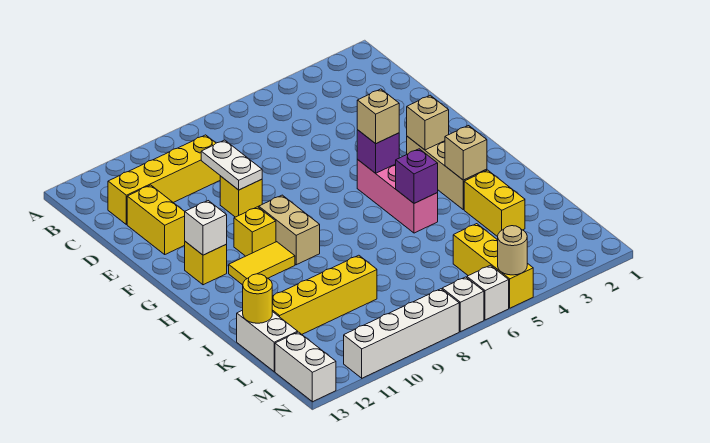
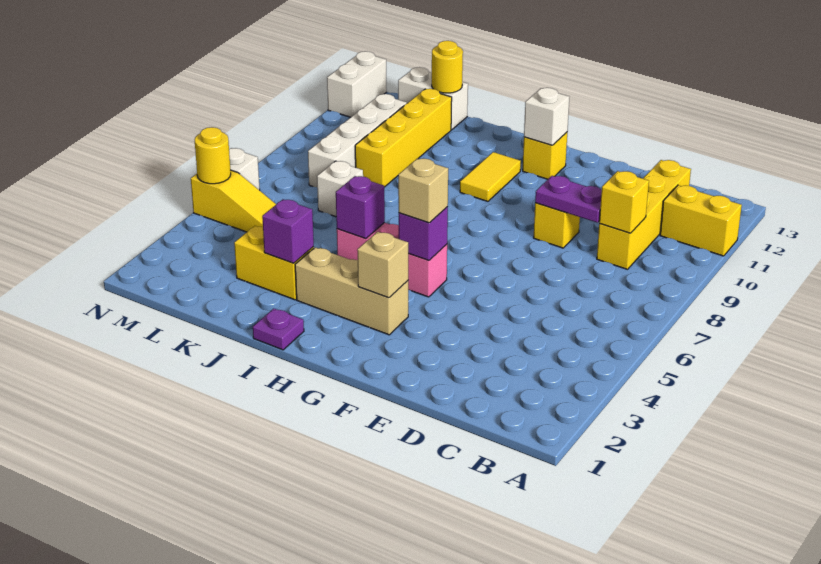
white 1x2 plate [201,140,262,190] -> purple 1x2 plate [535,176,602,223]
yellow 1x2 brick [127,185,185,254] -> yellow 1x2 brick moved to [660,185,742,256]
tan 1x2 brick [259,195,320,265] -> none
yellow 1x1 brick [234,207,276,256] -> yellow 1x1 brick moved to [599,171,649,233]
none -> purple 1x1 plate [253,309,304,350]
tan 1x1 brick [445,126,487,180] -> none
none -> purple 1x1 brick [262,199,314,263]
yellow 1x3 brick [453,224,533,308] -> yellow 1x3 slope [191,170,276,232]
white 1x2 brick [275,332,336,402] -> white 1x2 brick turned to [327,51,387,117]
tan 1x1 round brick [498,226,527,275] -> yellow 1x1 round brick [195,127,231,184]
white 1x1 brick [442,277,484,332] -> white 1x1 brick moved to [317,161,363,217]
white 1x4 brick [344,289,459,378] -> white 1x4 brick moved to [308,94,407,187]

